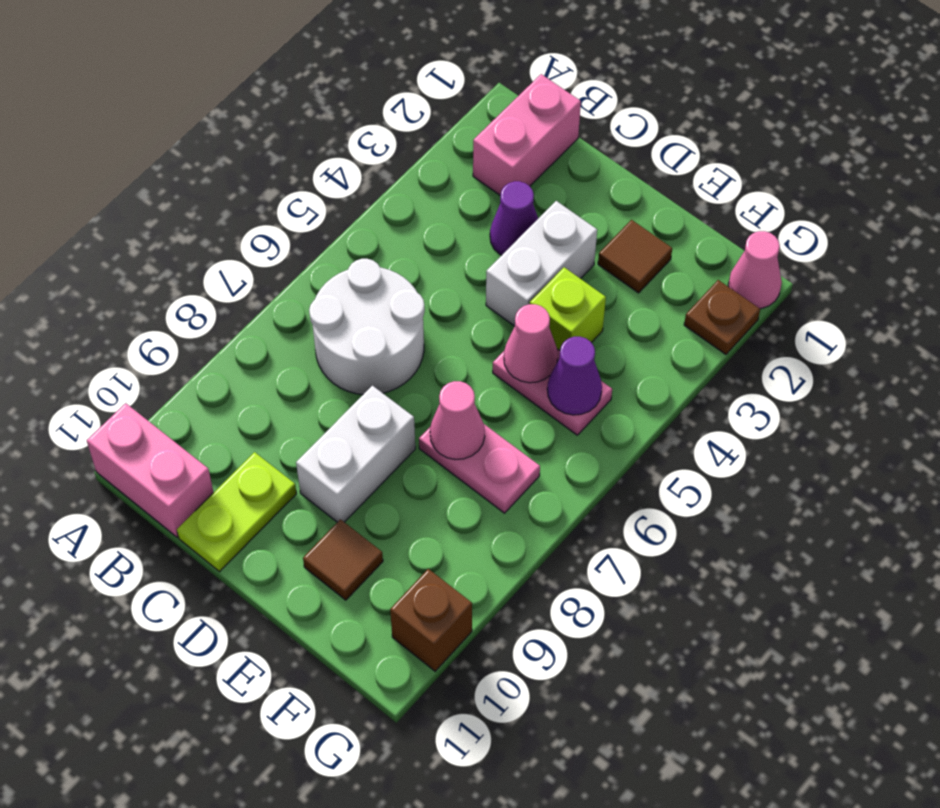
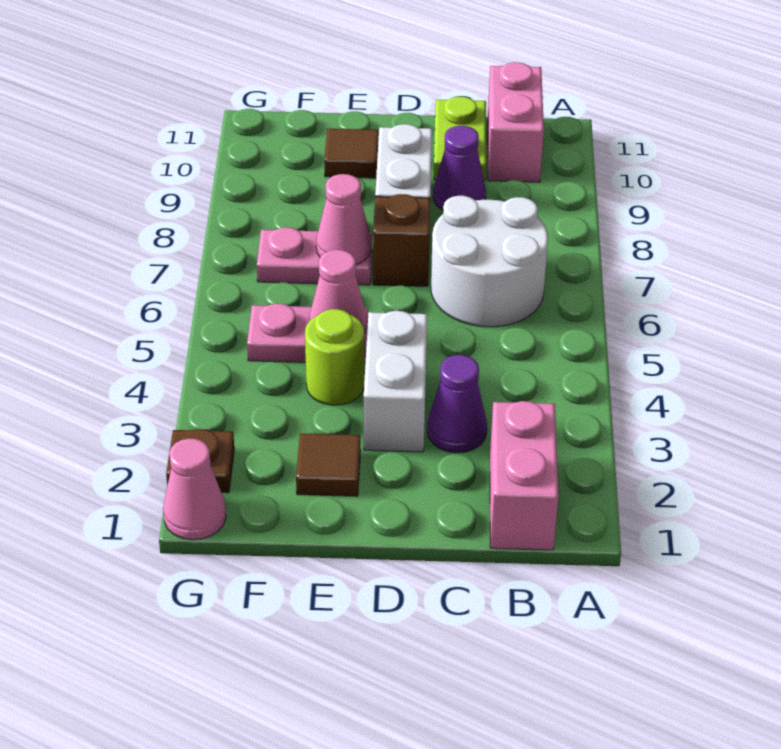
pink 1x2 brick [87,403,214,537] -> pink 1x2 brick turned to [488,62,544,182]
lime 1x1 brick [530,267,606,351] -> lime 1x1 round brick [305,309,364,405]
purple 1x1 cone [547,337,602,415] -> purple 1x1 cone moved to [433,126,486,210]
brown 1x1 brick [390,569,472,671] -> brown 1x1 brick moved to [373,194,430,286]

